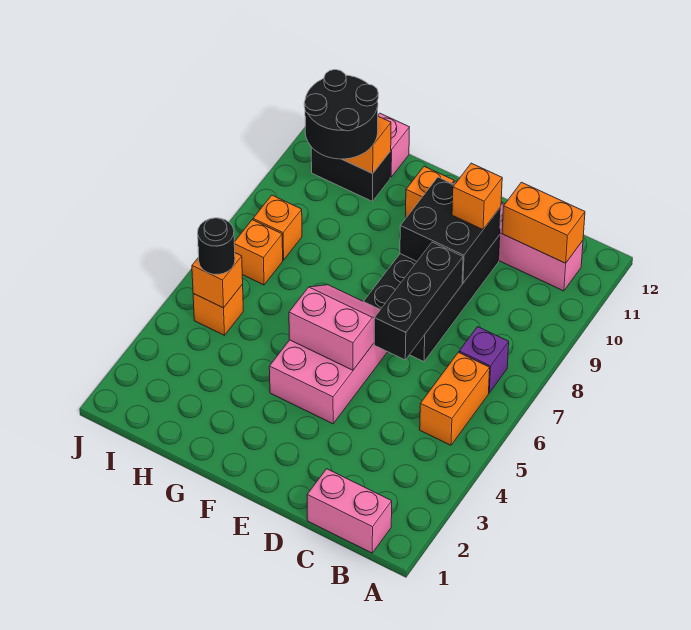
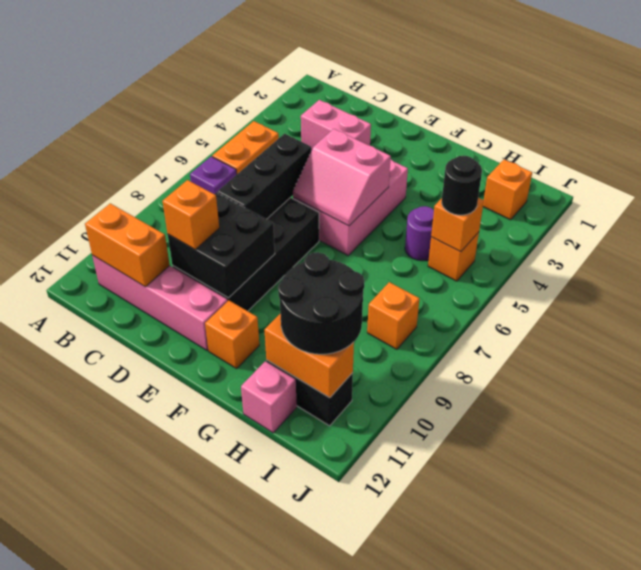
pink 1x2 brick [307,469,392,553] -> pink 1x2 brick moved to [301,100,371,150]
none -> purple 1x1 round brick [405,206,434,261]
orange 1x1 brick [234,220,283,285] -> orange 1x1 brick moved to [483,159,532,220]

